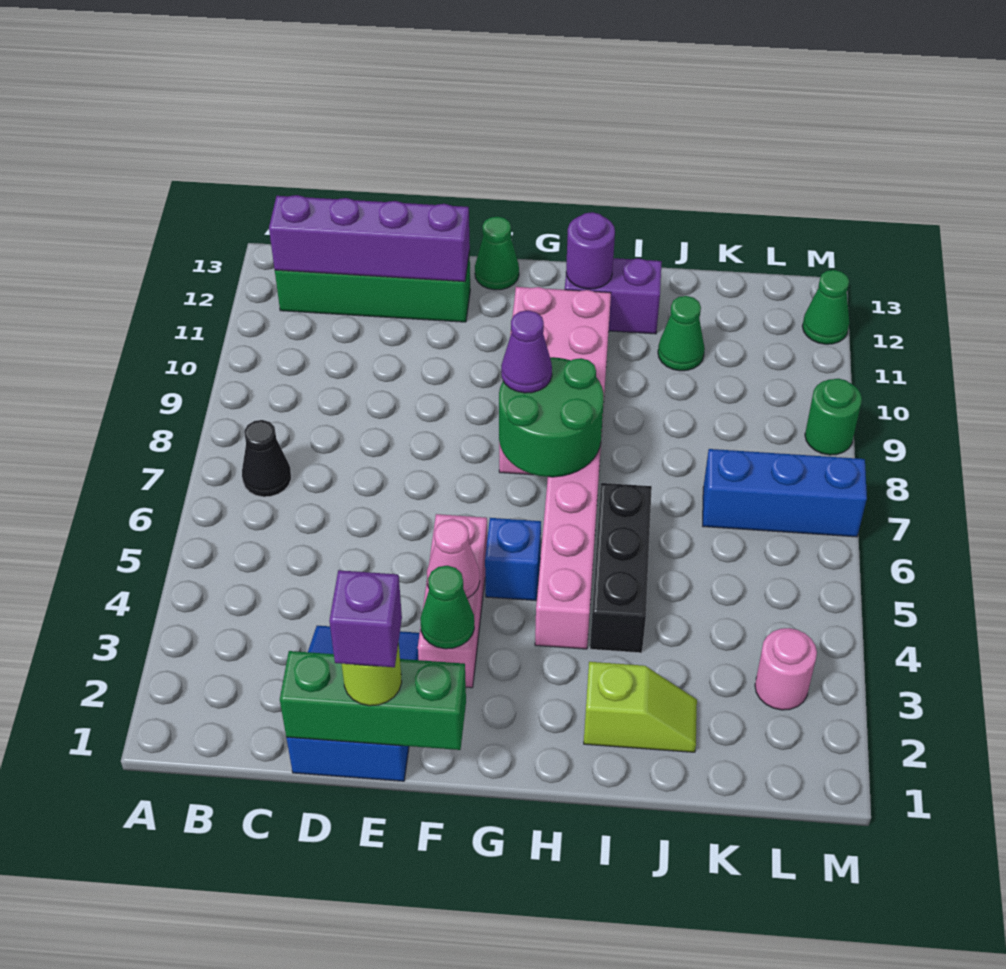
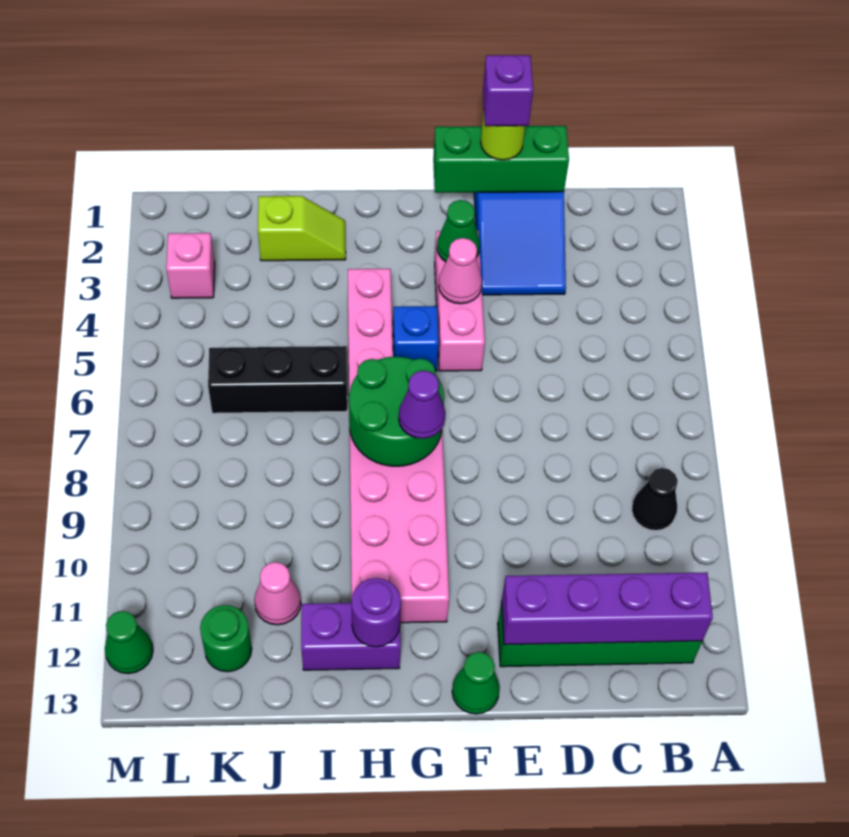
black 1x1 cone [242,420,291,497] -> black 1x1 cone moved to [632,468,678,531]
lime 1x2 slope [584,662,697,752] -> lime 1x2 slope turned to [258,196,346,261]
black 1x3 brick [590,483,652,653] -> black 1x3 brick turned to [208,346,347,413]
green 1x1 cone [658,296,705,371] -> pink 1x1 cone [254,562,301,625]
blue 1x3 brick [703,449,867,537] -> none
pink 1x1 round brick [755,628,817,710] -> pink 1x1 brick [166,233,215,298]
green 1x1 round brick [805,379,862,455] -> green 1x1 round brick moved to [200,605,252,672]

